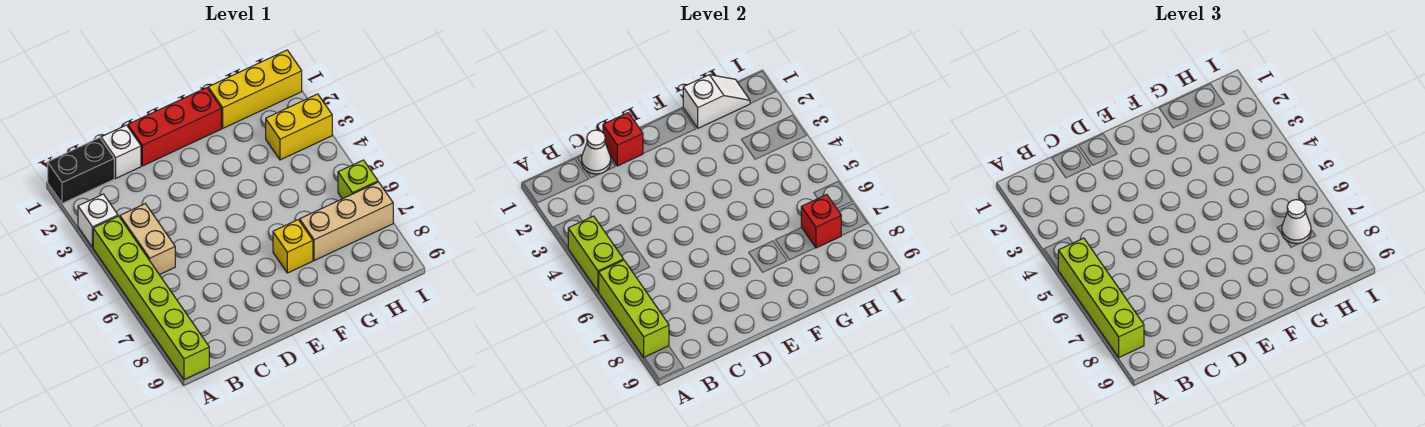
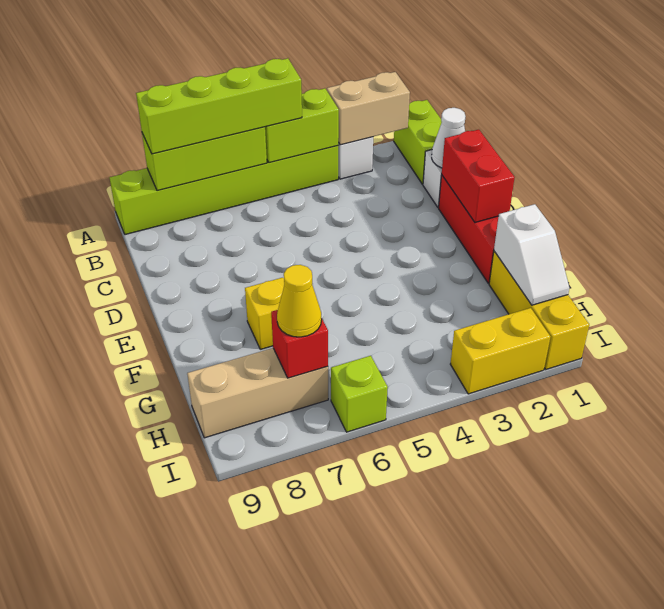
black 1x2 brick [48,138,114,203] -> lime 1x2 brick [394,100,442,184]
tan 1x2 brick [120,204,175,275] -> tan 1x2 brick moved to [327,72,410,145]
red 1x1 brick [603,113,643,166] -> red 1x2 brick [442,130,515,222]
tan 1x3 brick [300,182,393,261] -> tan 1x3 brick turned to [187,348,328,438]
yellow 1x2 brick [266,94,332,160] -> yellow 1x2 brick turned to [450,308,550,394]
white 1x1 cone [1282,200,1311,244] -> yellow 1x1 cone [277,265,322,337]

